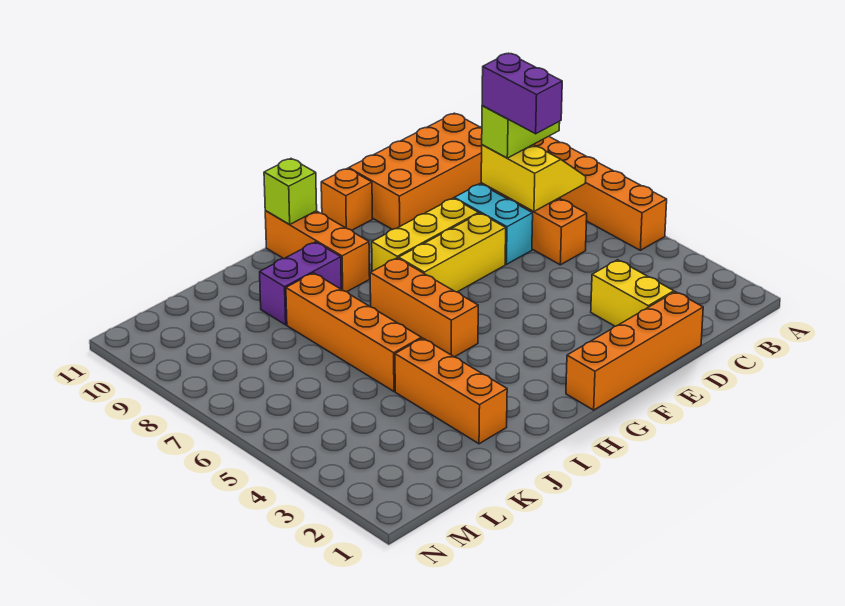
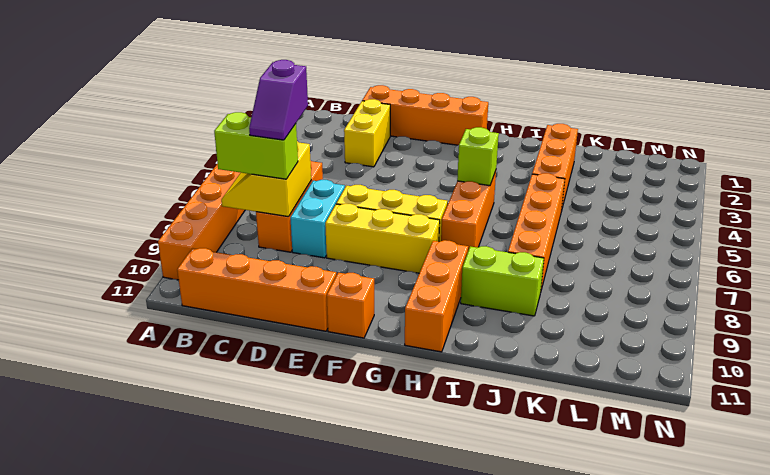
orange 2x4 brick [349,113,482,230] -> orange 1x4 brick [177,248,336,331]
purple 1x2 brick [482,53,562,134] -> purple 1x2 slope [249,60,308,140]
lime 1x1 brick [264,159,317,225] -> lime 1x1 brick moved to [457,127,499,186]
purple 1x2 brick [260,242,341,325] -> lime 1x2 brick [461,246,544,316]

